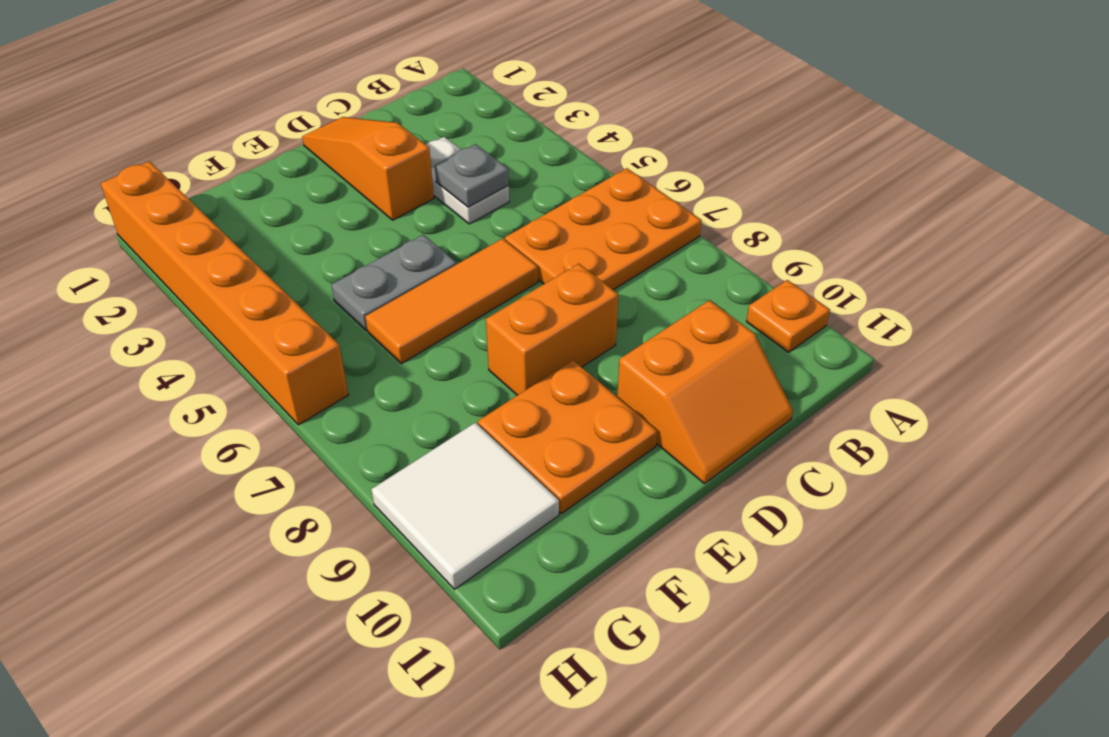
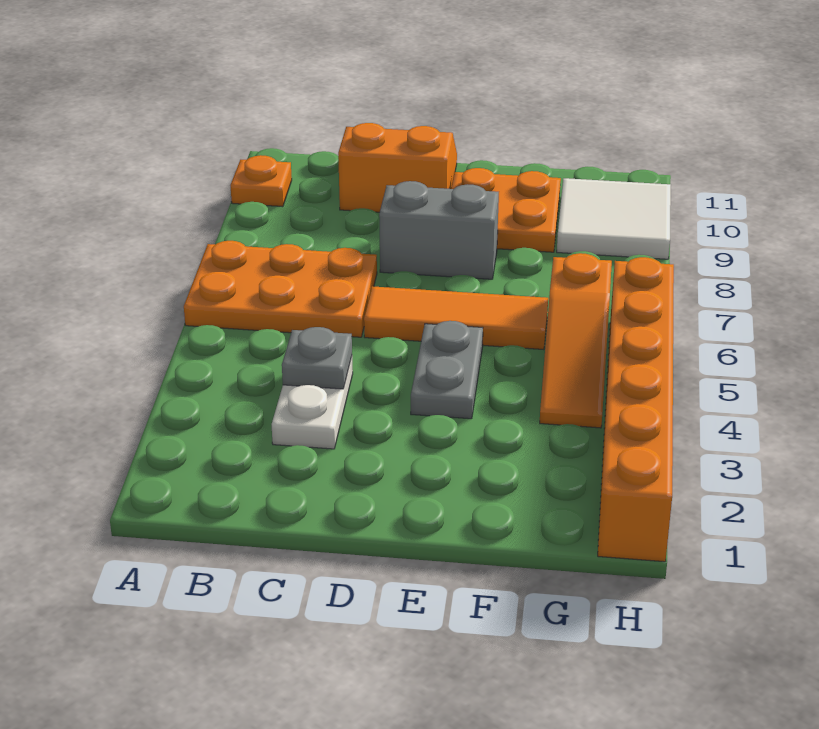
orange 1x3 slope [302,117,434,220] -> orange 1x3 slope moved to [540,253,612,428]
orange 1x2 brick [486,264,618,395] -> grey 1x2 brick [379,181,499,279]
grey 1x2 plate [331,235,456,331] -> grey 1x2 plate turned to [411,321,483,419]

